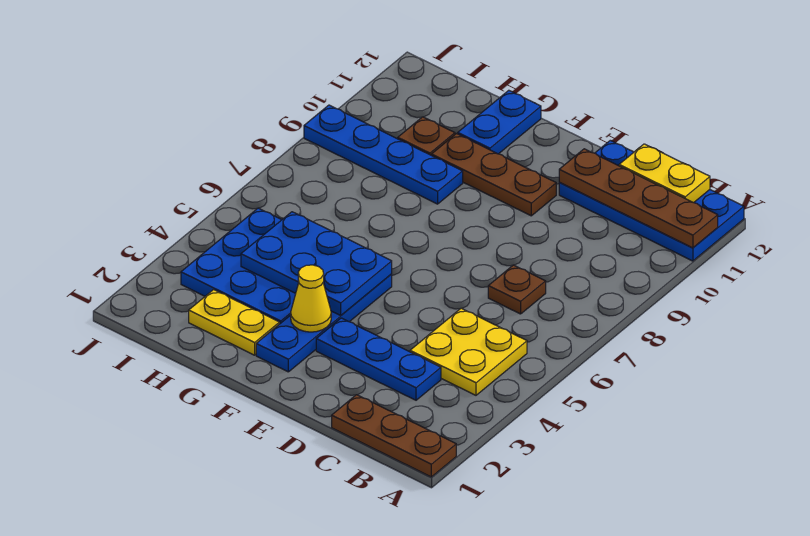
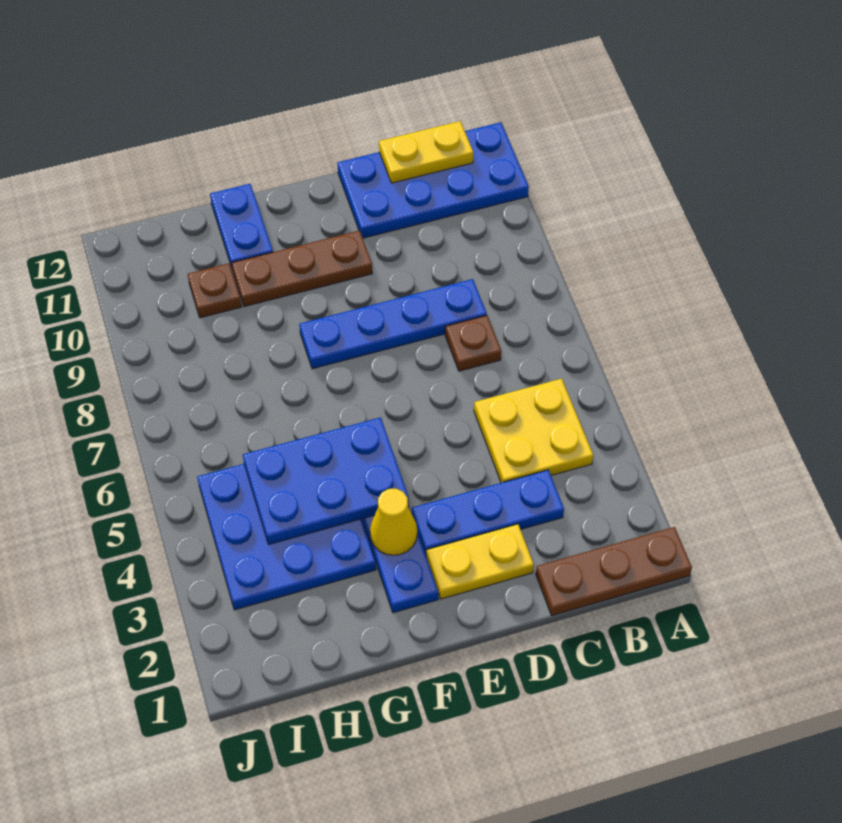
brown 1x4 plate [559,149,718,248] -> none
yellow 1x2 plate [189,290,280,355] -> yellow 1x2 plate moved to [426,524,534,599]
blue 1x4 plate [304,105,463,204] -> blue 1x4 plate moved to [299,279,487,369]

